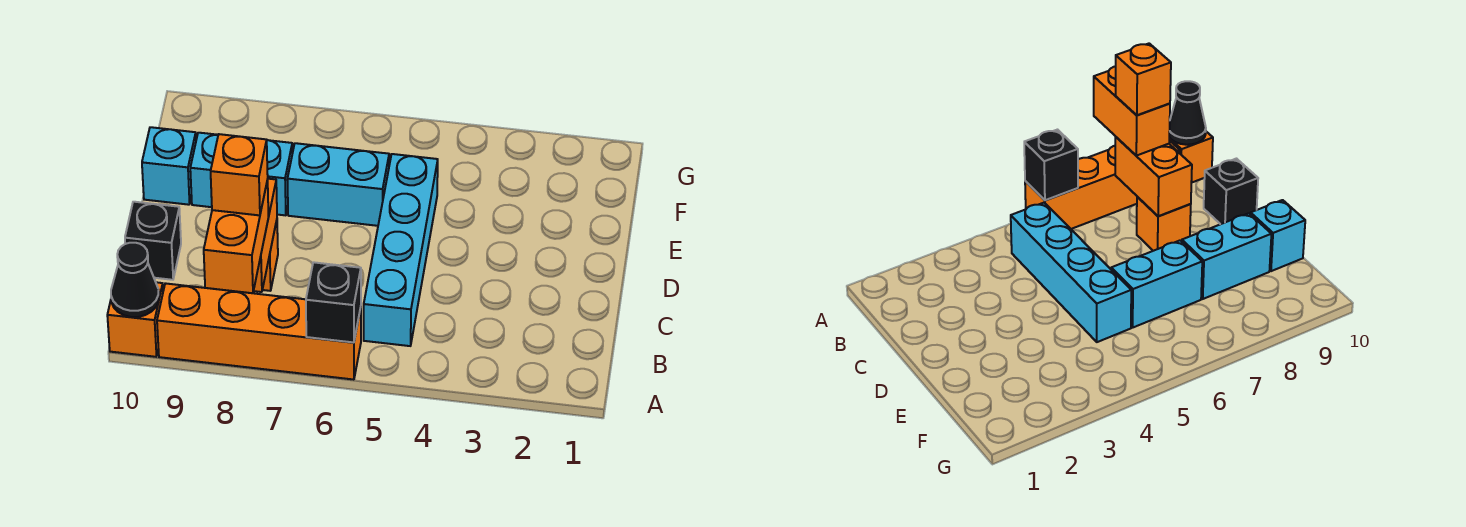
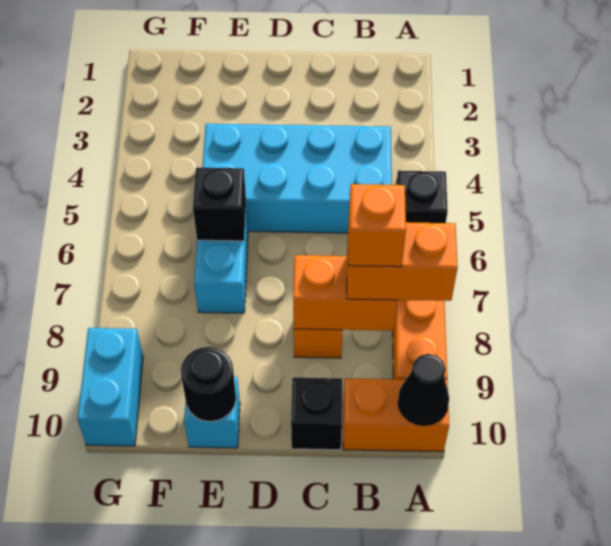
orange 1x1 brick [107,282,163,357] -> orange 1x2 brick [343,378,449,452]
cyan 1x4 brick [364,154,438,346] -> cyan 2x4 brick [202,124,392,233]
none -> black 1x1 brick [193,168,246,241]
cyan 1x2 brick [190,133,292,215] -> cyan 1x2 brick moved to [77,328,143,446]
none -> black 1x1 round brick [181,347,236,422]

